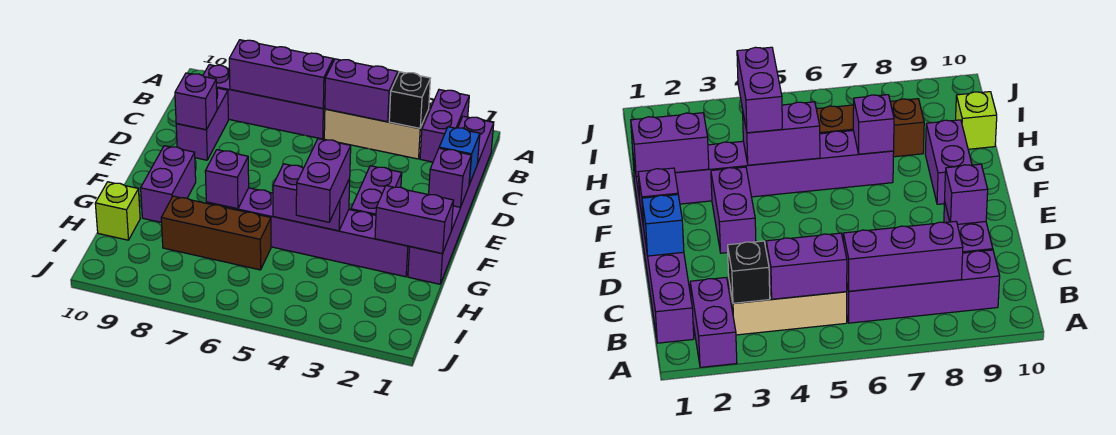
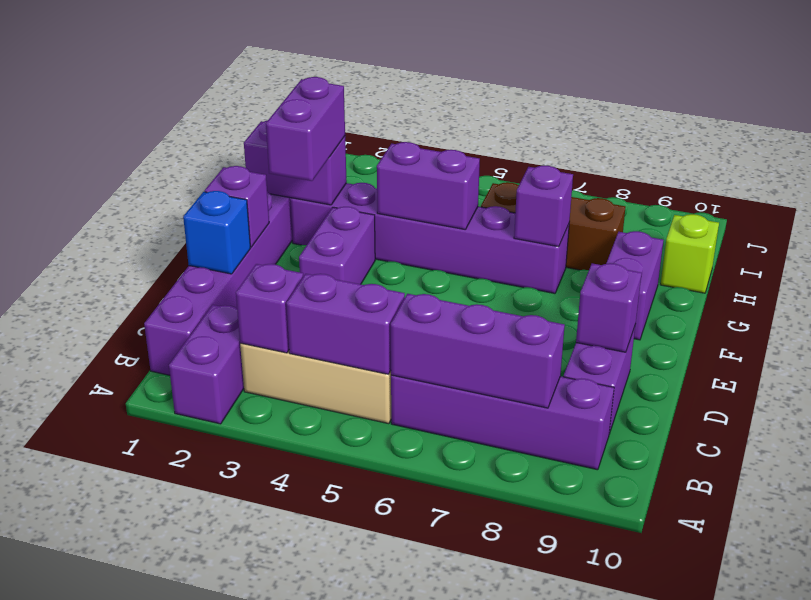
black 1x1 brick [389,72,430,128] -> purple 1x1 brick [236,264,303,353]
purple 1x2 brick [296,139,351,222] -> purple 1x2 brick moved to [266,77,345,181]

